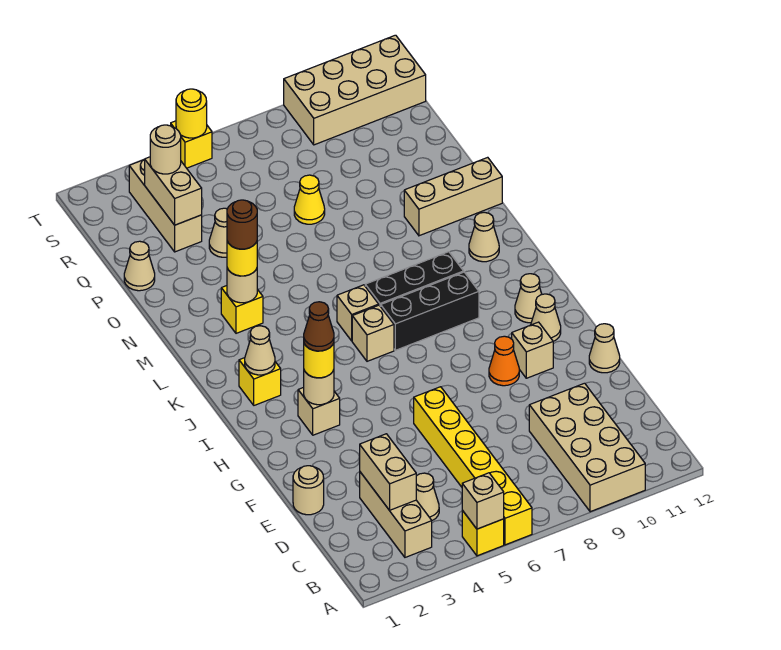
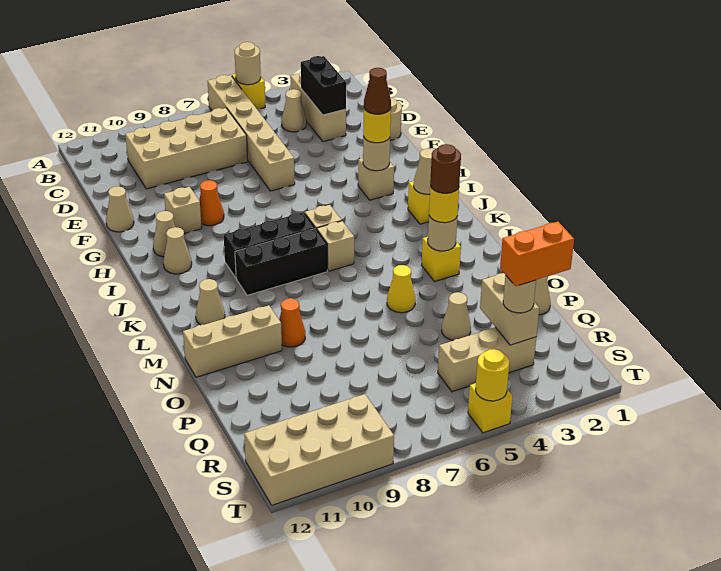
tan 1x1 brick [462,473,504,529] -> tan 1x1 round brick [235,42,261,85]
yellow 1x6 brick [414,387,532,545] -> tan 1x6 brick [208,75,295,191]
tan 2x4 brick [529,383,645,512] -> tan 2x4 brick turned to [125,108,248,189]
tan 1x2 brick [360,434,416,510] -> black 1x2 brick [301,56,346,115]
none -> orange 1x1 cone [279,298,305,347]
yellow 1x1 cone [294,175,325,224] -> yellow 1x1 cone moved to [387,265,415,313]
tan 1x3 brick [129,160,202,252] -> tan 1x3 brick turned to [438,327,536,392]
none -> orange 1x2 brick [500,222,574,286]

